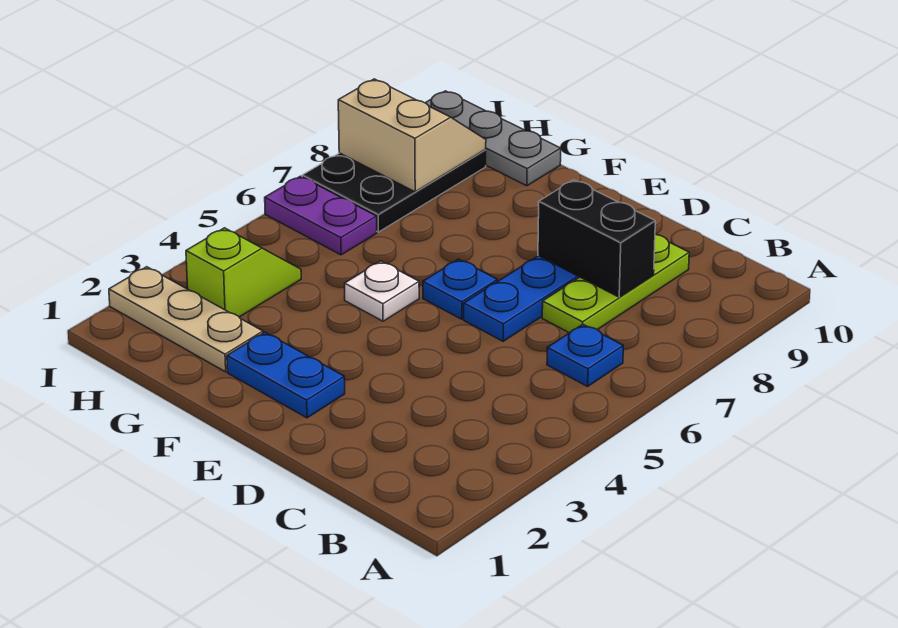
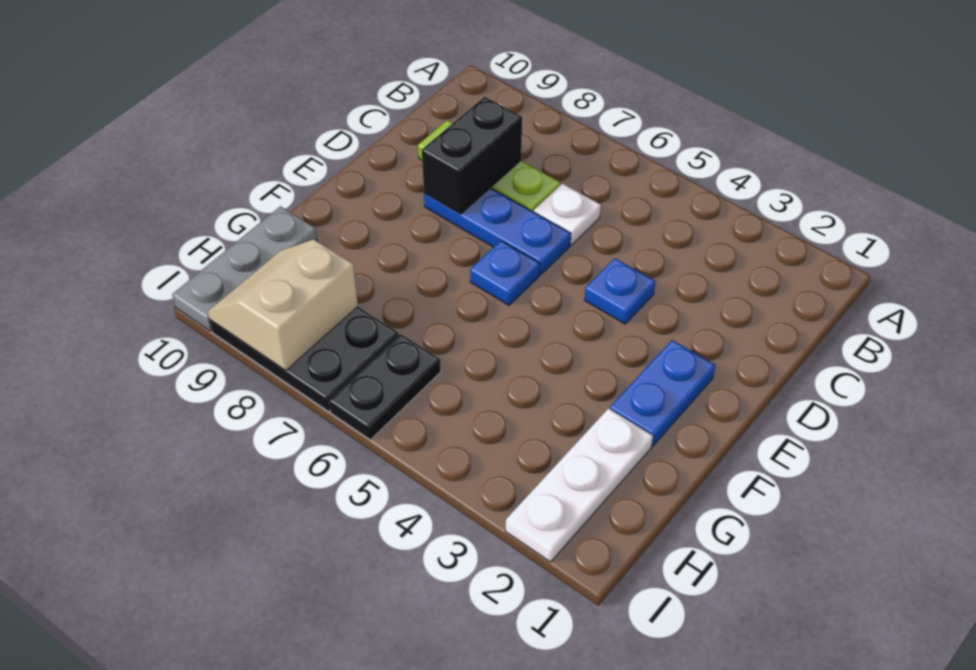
blue 1x1 plate [547,324,623,386] -> blue 1x1 plate moved to [585,258,655,324]
white 1x1 plate [345,261,419,321] -> white 1x1 plate moved to [534,184,601,245]
tan 1x3 plate [109,267,263,372] -> white 1x3 plate [506,408,653,562]
lime 1x2 slope [186,228,301,317] -> none
purple 1x2 plate [265,176,377,255] -> black 1x2 plate [329,334,441,440]

